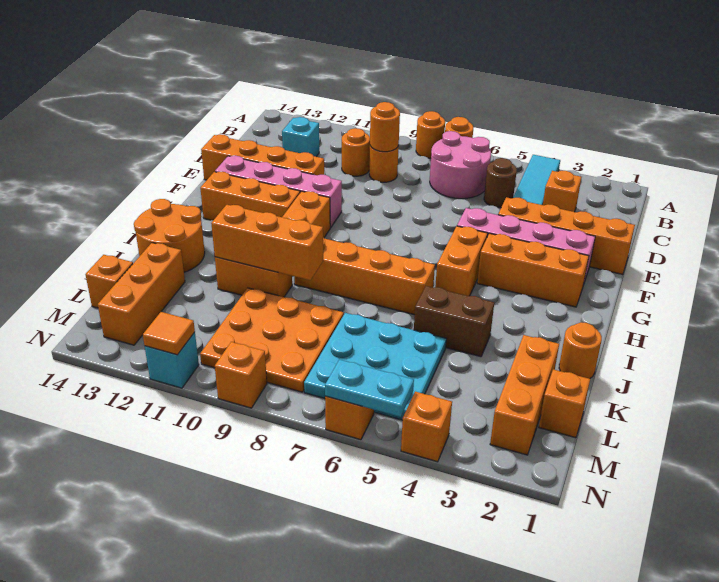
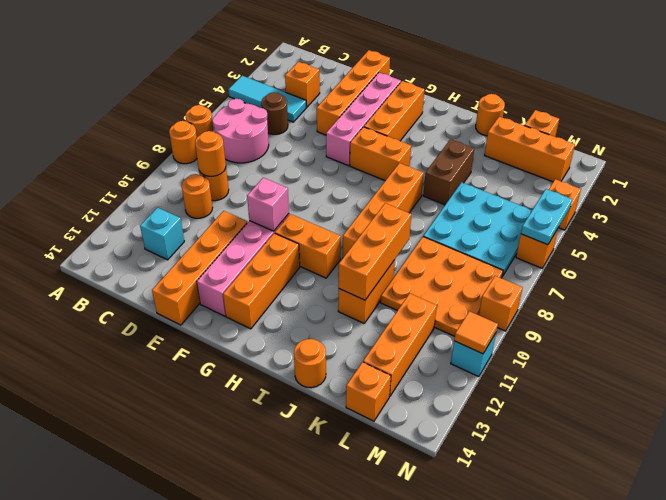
none -> pink 1x1 brick [247,178,289,231]
orange 2x2 round brick [134,199,205,272] -> orange 1x1 round brick [294,339,326,388]
orange 1x3 brick [98,243,185,345] -> orange 1x3 brick turned to [363,293,437,396]

